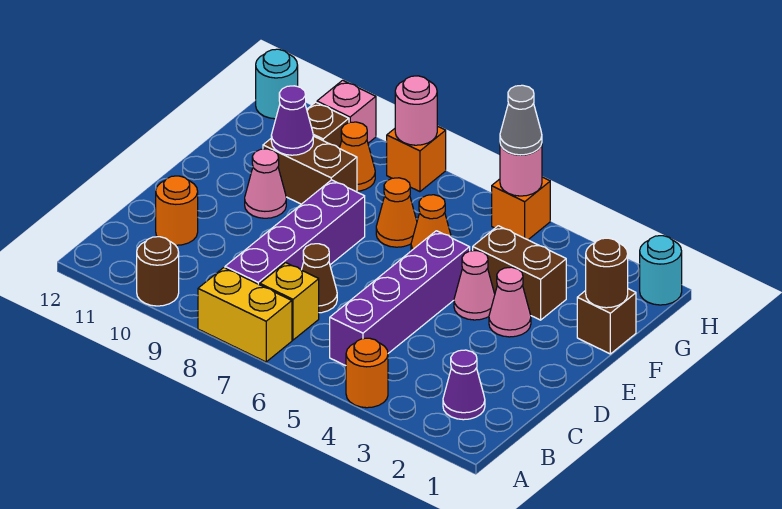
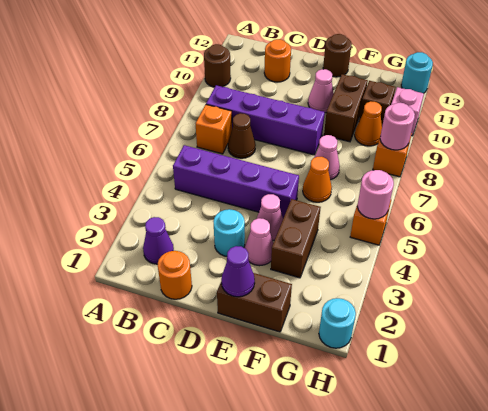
orange 1x1 round brick [346,338,388,408] -> orange 1x1 round brick moved to [158,251,192,299]
yellow 1x2 brick [198,268,292,362] -> none
yellow 1x1 brick [260,263,319,340] -> orange 1x1 brick [196,105,232,154]
none -> cyan 1x1 round brick [213,209,245,256]
brown 1x1 brick [577,289,636,354] -> brown 1x2 brick [217,273,292,332]
brown 1x1 round brick [586,238,628,308] -> brown 1x1 round brick moved to [323,34,352,77]
orange 1x1 cone [376,178,417,247] -> pink 1x1 cone [314,135,340,180]
purple 1x1 cone [271,86,313,155] -> purple 1x1 cone moved to [221,246,255,297]
grey 1x1 cone [500,85,542,155] -> none

